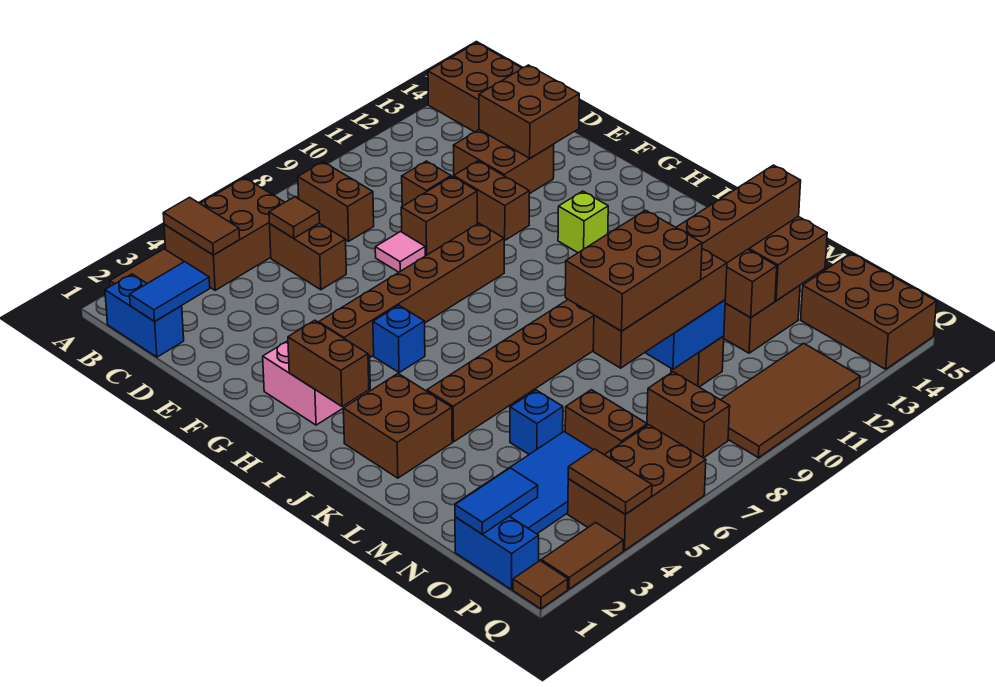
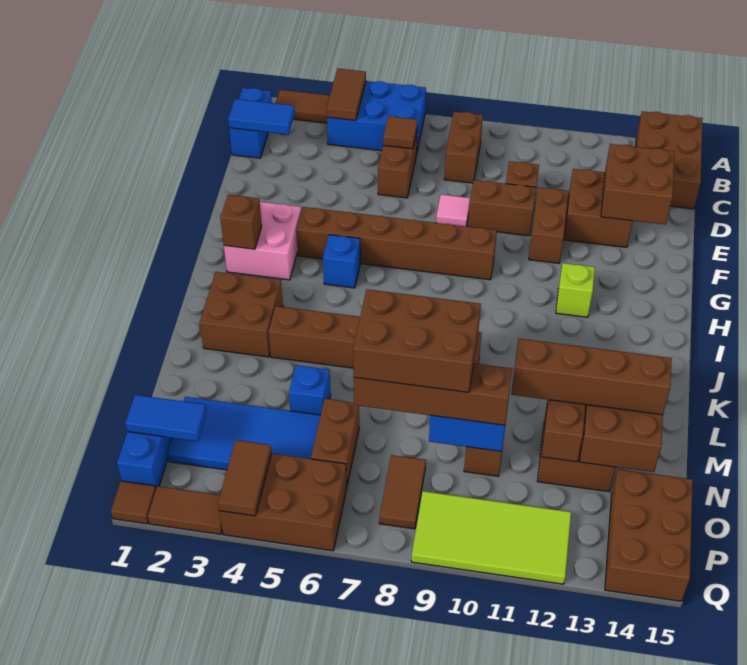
brown 2x3 brick [164,178,285,290] -> blue 2x3 brick [327,81,426,154]
brown 1x2 brick [288,320,369,407] -> brown 1x1 brick [220,195,262,249]
brown 1x2 brick [647,372,730,458] -> brown 1x2 tile [379,455,426,529]
brown 2x4 tile [721,343,860,458] -> lime 2x4 tile [411,491,571,584]

